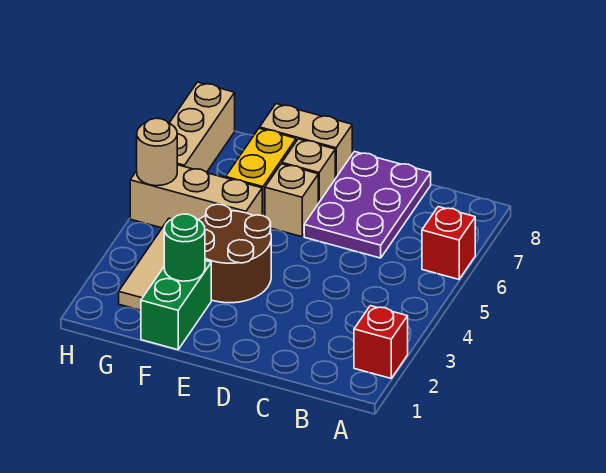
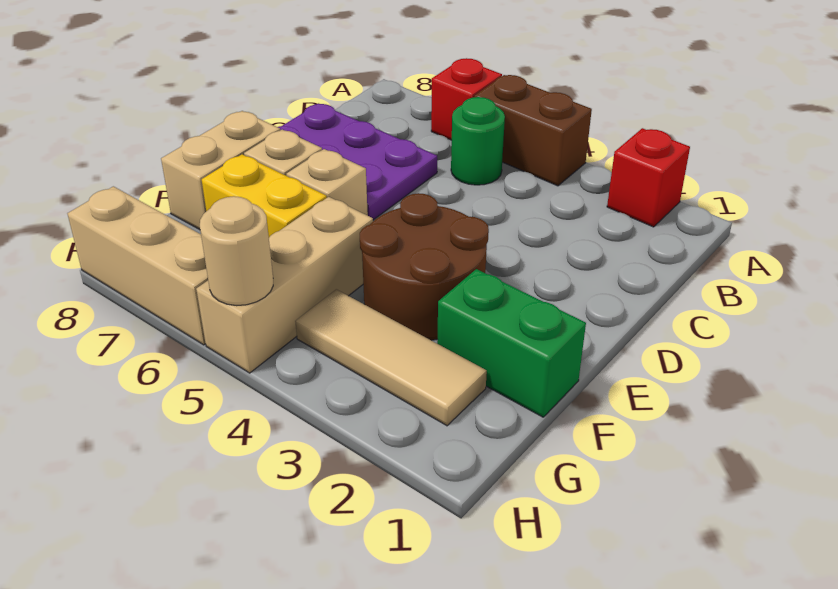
none -> brown 1x2 brick [474,75,592,186]
green 1x1 round brick [164,214,205,281] -> green 1x1 round brick moved to [451,97,505,185]

